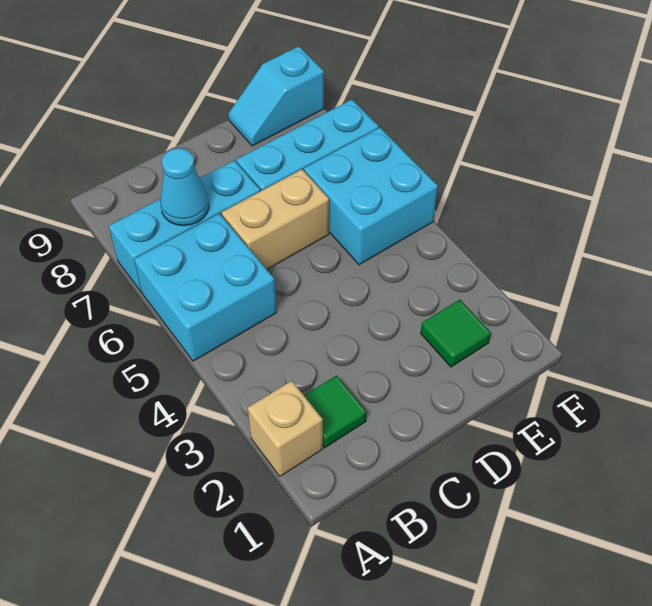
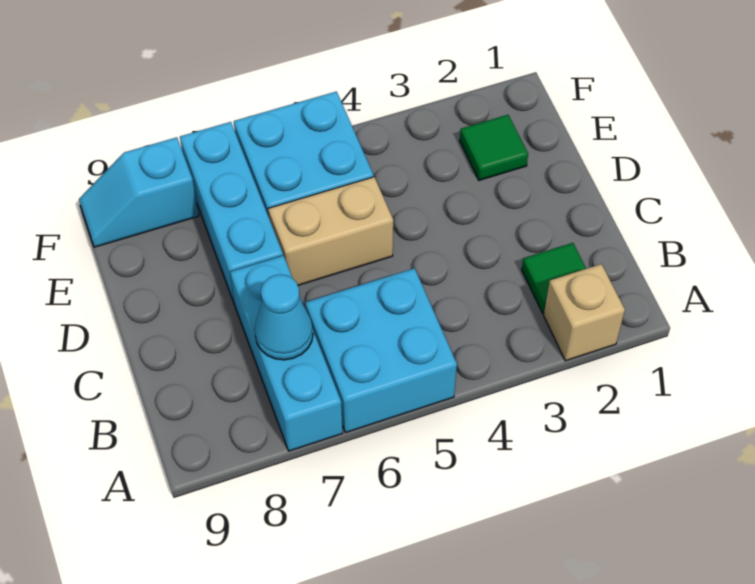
tan 1x2 brick [222,169,329,269] -> tan 1x2 brick turned to [268,177,393,285]
cyan 1x2 slope [228,46,324,146] -> cyan 1x2 slope turned to [79,137,199,247]

